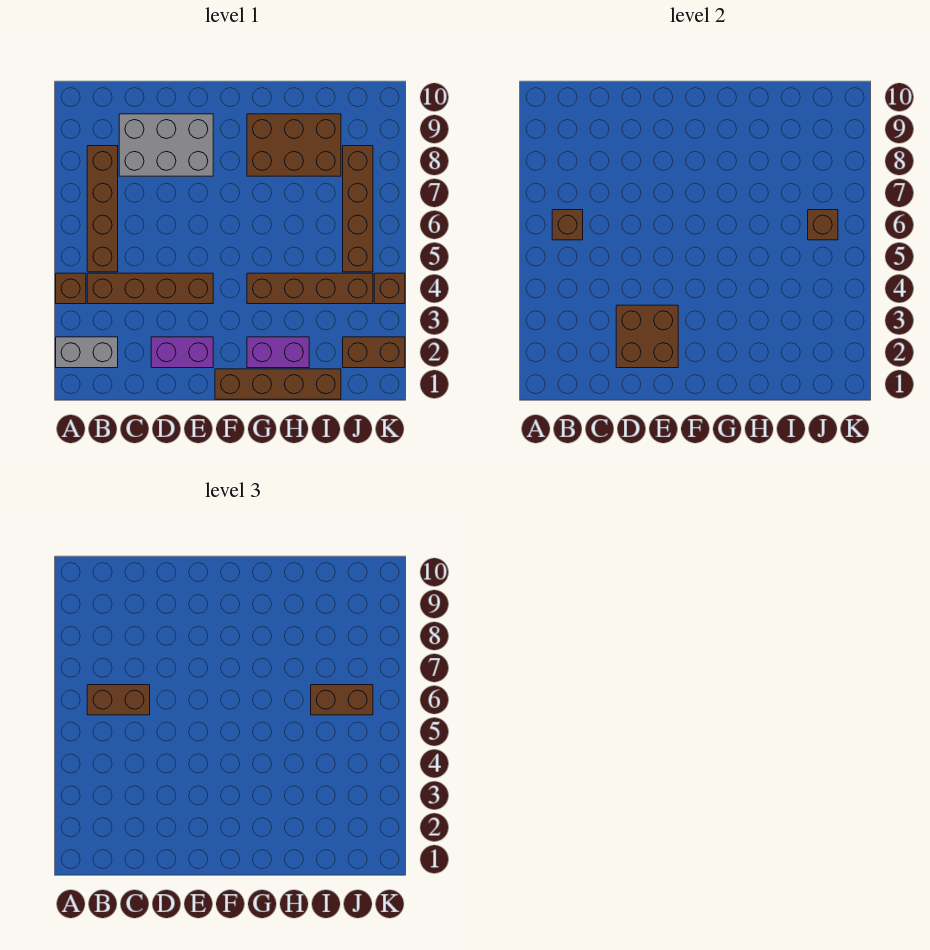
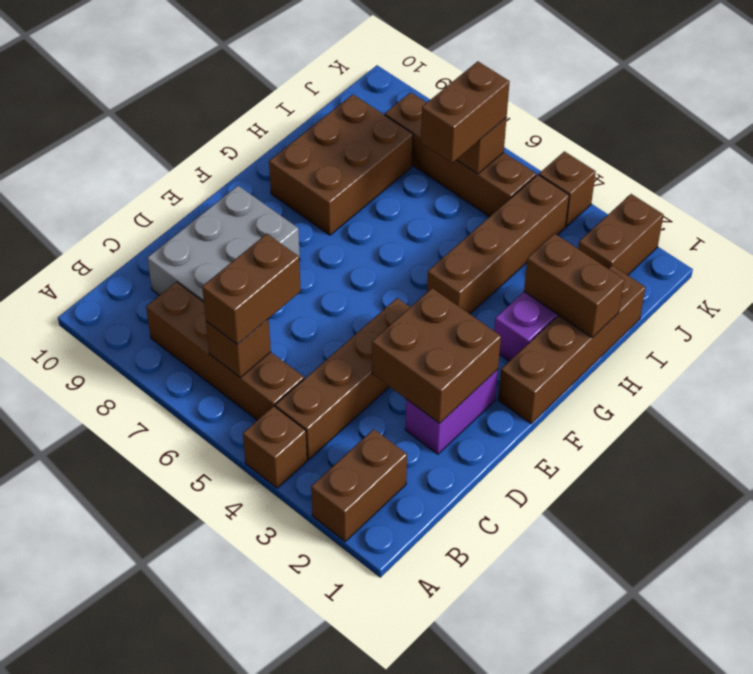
grey 1x2 brick [56,337,118,368] -> brown 1x2 brick [311,429,407,542]
none -> brown 1x2 brick [524,234,624,338]

